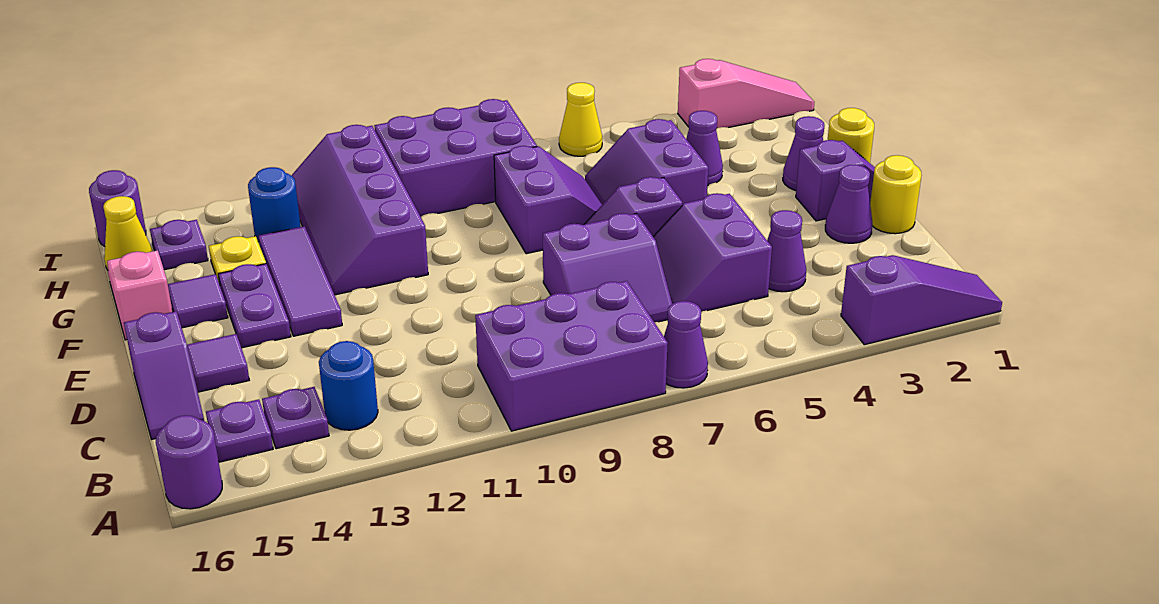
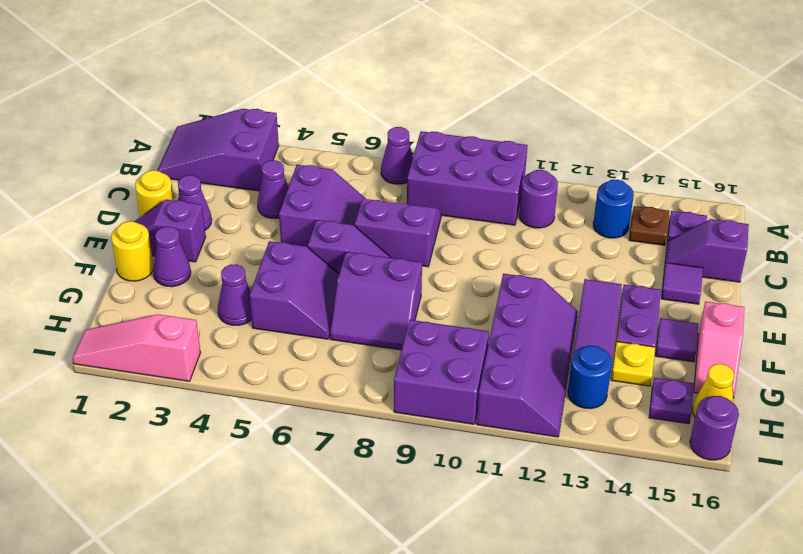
purple 1x3 slope [841,255,1002,345] -> purple 2x3 slope [157,109,279,191]
purple 1x1 round brick [156,415,222,509] -> purple 1x1 round brick moved to [519,170,558,228]
purple 1x1 plate [262,387,329,449] -> brown 1x1 plate [629,206,669,245]
purple 1x2 slope [124,311,204,439] -> purple 1x2 slope turned to [664,219,749,282]
purple 2x2 slope [494,146,602,254] -> purple 2x2 slope turned to [330,252,422,350]
purple 2x3 brick [374,99,537,217] -> purple 2x2 brick [394,320,489,424]
yellow 1x1 cone [559,83,602,156] -> none

